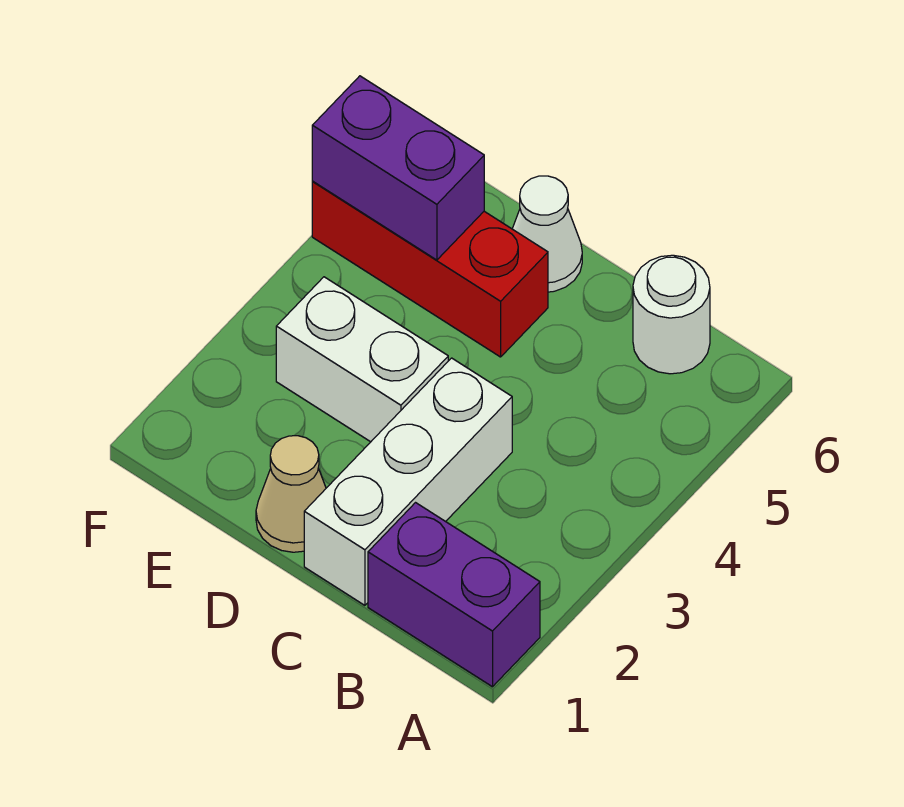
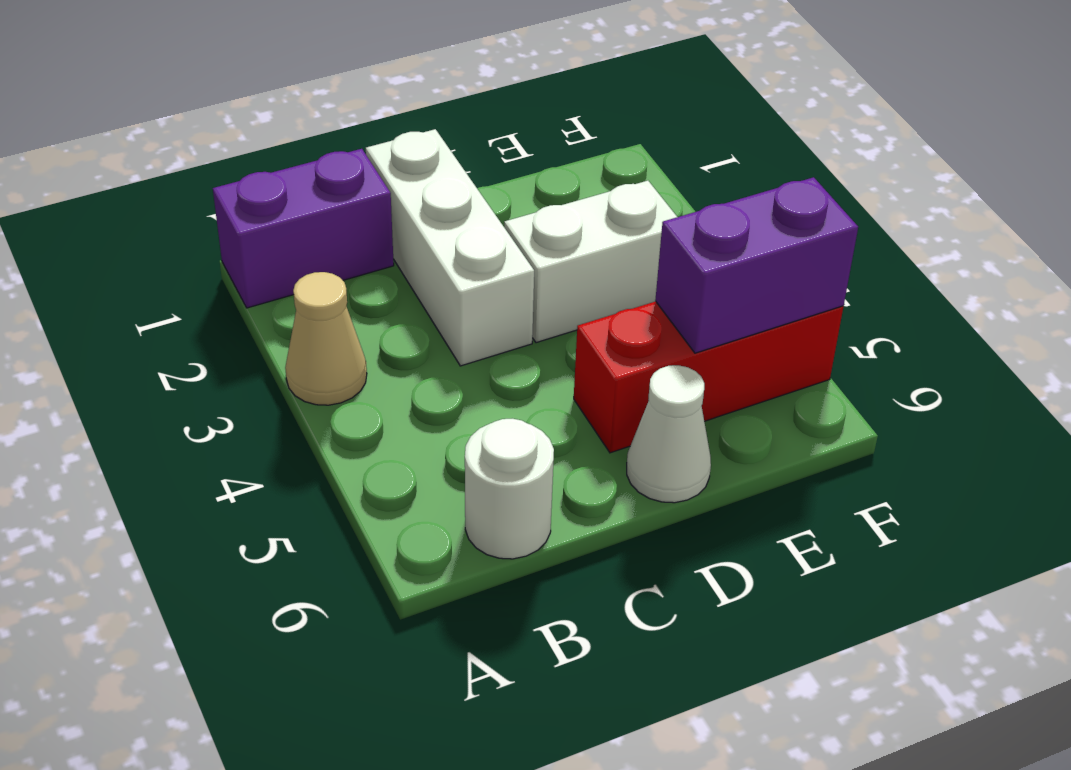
tan 1x1 cone [256,436,326,552] -> tan 1x1 cone moved to [285,272,367,405]

